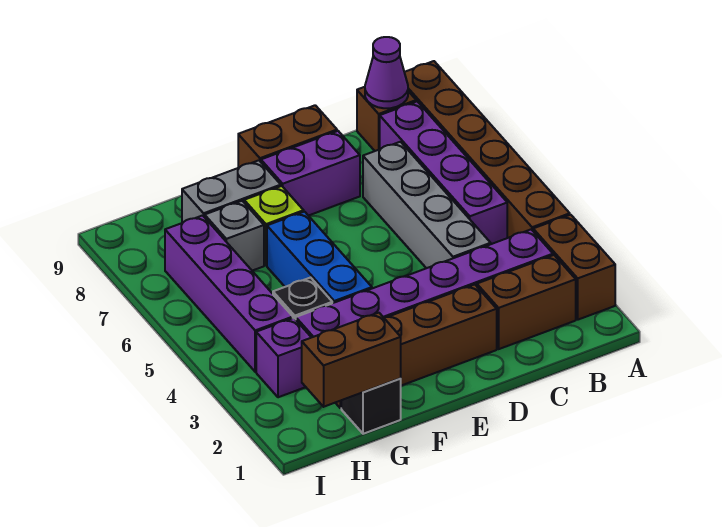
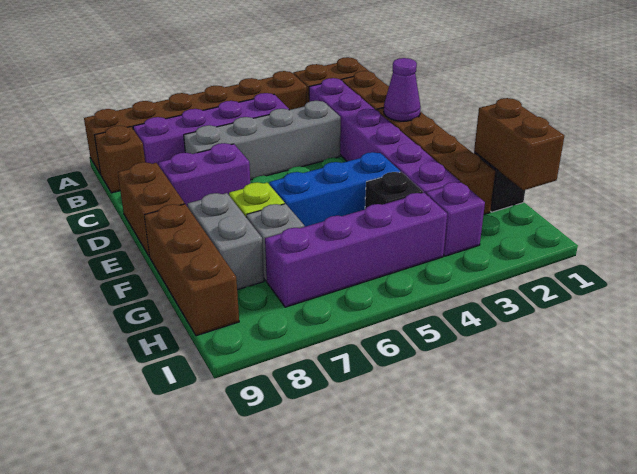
purple 1x1 cone [365,37,408,108] -> purple 1x1 cone moved to [384,58,421,121]
purple 1x2 brick [261,131,360,216] -> purple 1x2 brick turned to [158,143,250,207]
none -> brown 1x3 brick [144,204,239,336]

